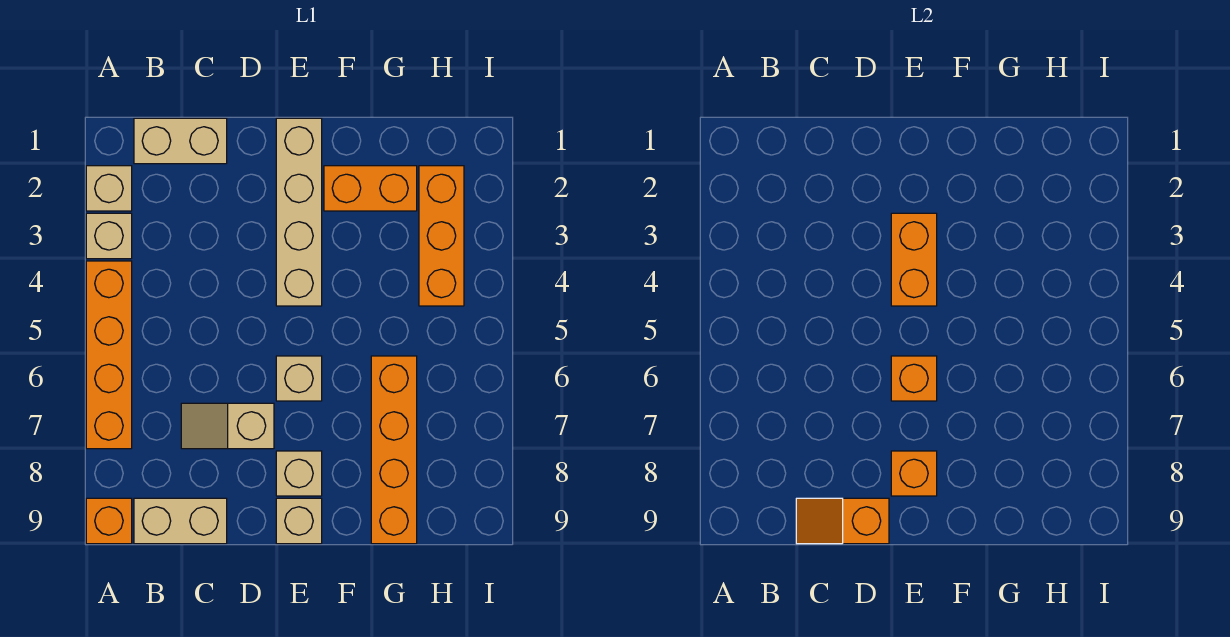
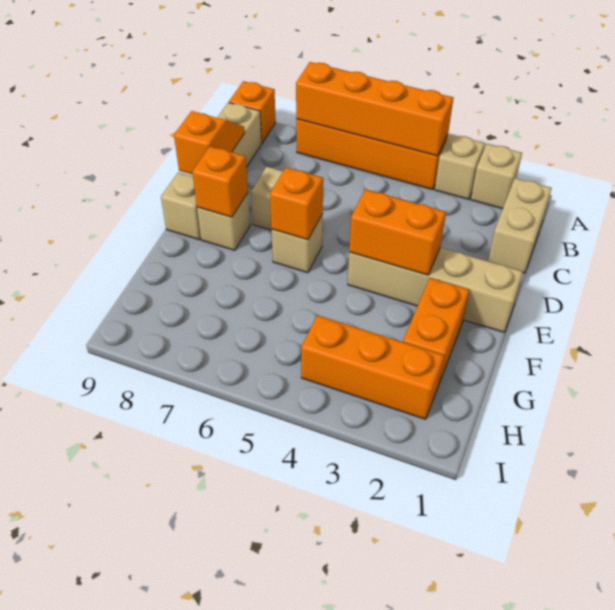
orange 1x4 brick [371,356,417,544] -> orange 1x4 brick moved to [296,62,453,156]

